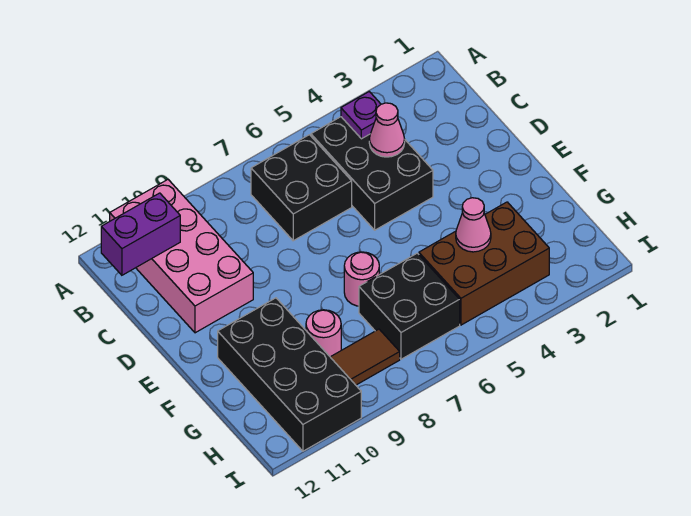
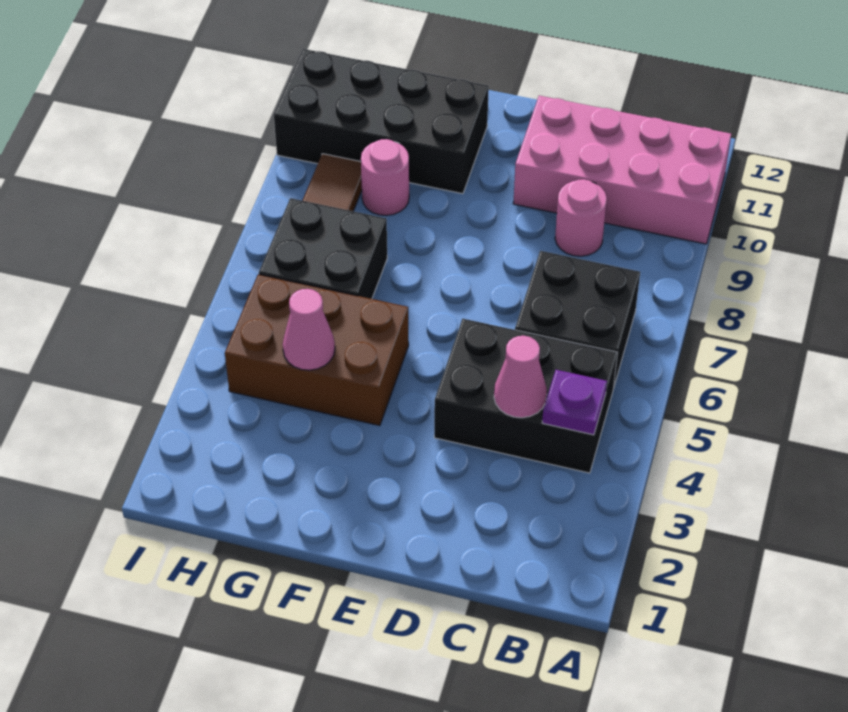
purple 1x2 brick [101,193,180,275] -> none
pink 1x1 round brick [344,252,379,306] -> pink 1x1 round brick moved to [555,179,607,256]
brown 2x3 brick [419,202,549,325] -> brown 2x3 brick turned to [225,274,409,426]

